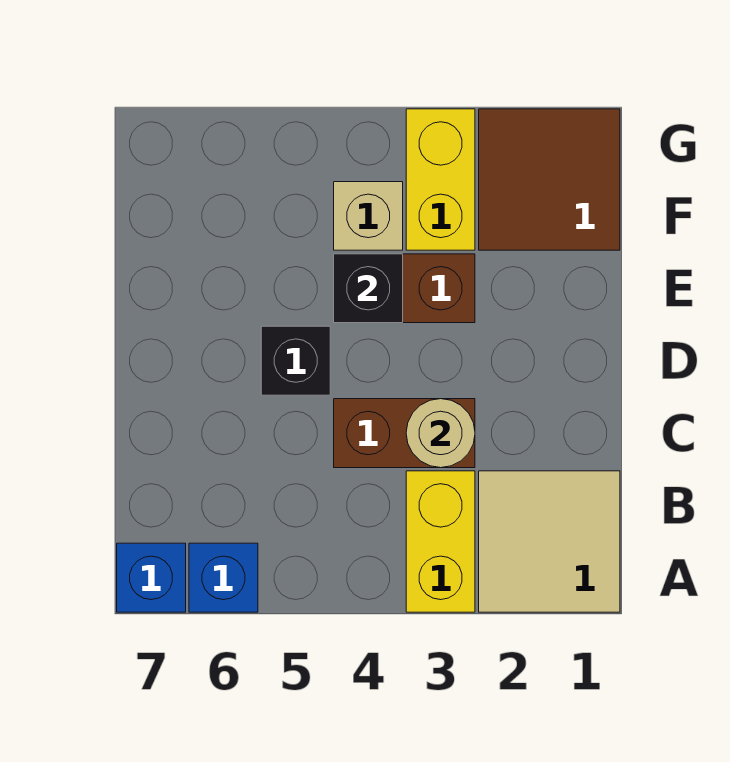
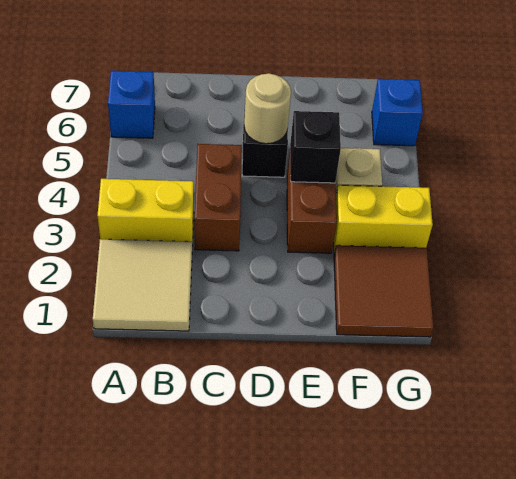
blue 1x1 brick [117,543,186,612] -> blue 1x1 brick moved to [372,79,423,146]
tan 1x1 round brick [406,399,475,468] -> tan 1x1 round brick moved to [244,73,291,144]

